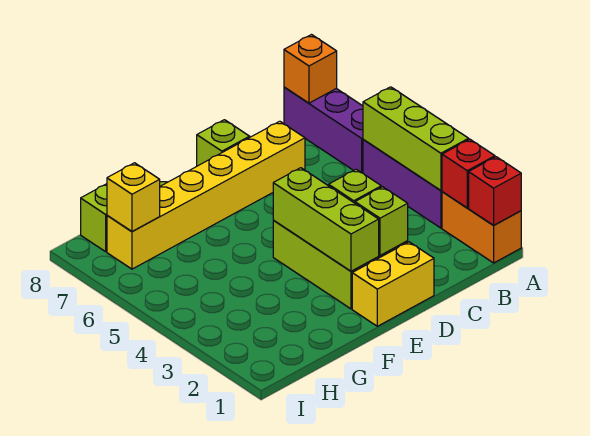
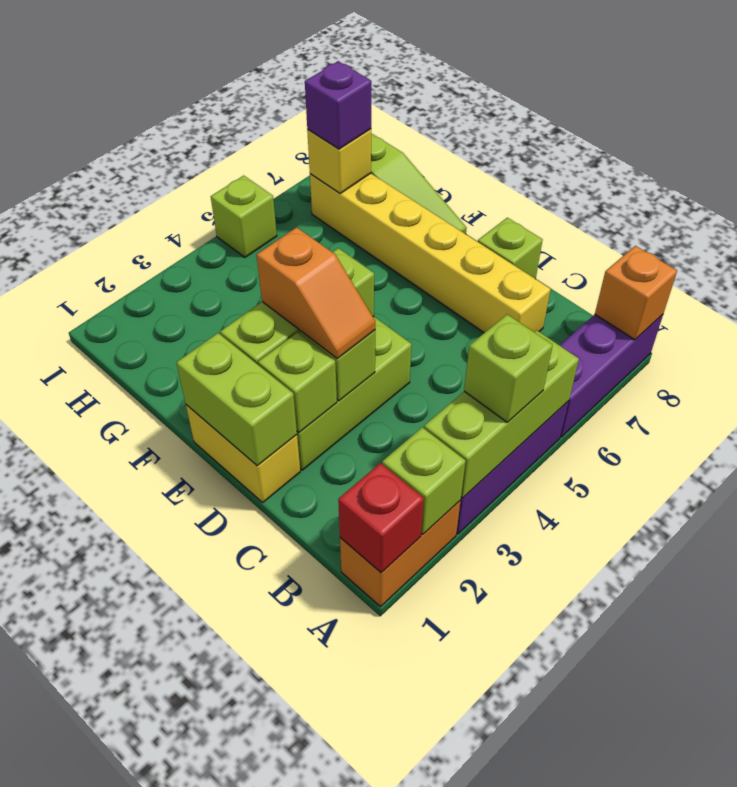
red 1x1 brick [442,139,495,208] -> lime 1x1 brick [382,427,466,534]
none -> lime 1x1 brick [464,314,553,422]
none -> lime 1x2 brick [176,333,297,466]
none -> orange 1x2 slope [257,227,375,358]
none -> purple 1x1 brick [305,61,371,149]
none -> lime 1x1 brick [211,176,277,257]

